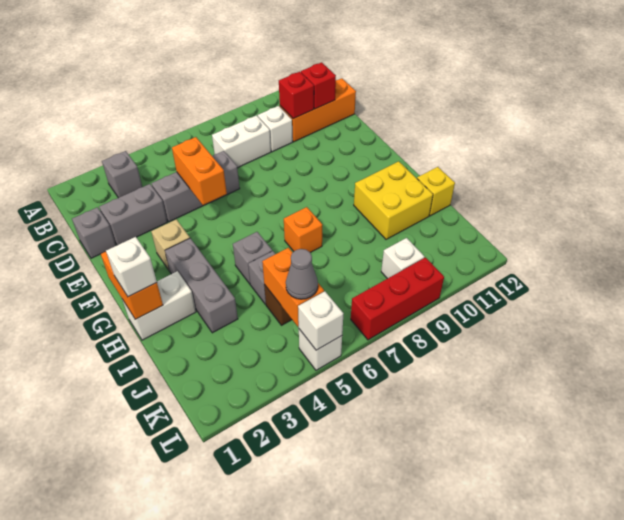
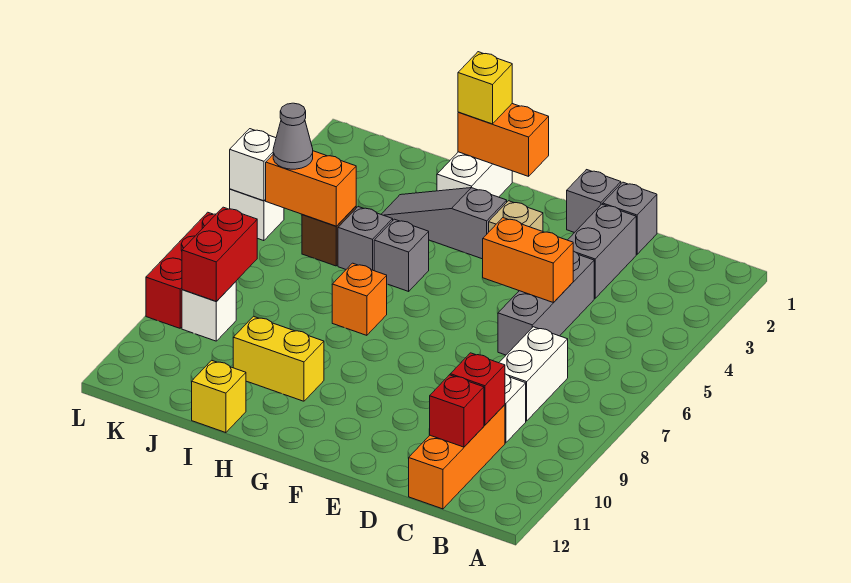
grey 1x1 brick [102,151,142,198] -> grey 1x1 brick moved to [567,170,621,233]
grey 1x3 brick [165,238,238,333] -> grey 1x3 slope [381,188,507,259]
white 1x1 brick [106,237,157,297] -> yellow 1x1 brick [458,52,512,124]
yellow 2x2 brick [354,161,433,239] -> yellow 1x2 brick [233,316,324,401]
none -> red 1x2 brick [182,207,257,301]

